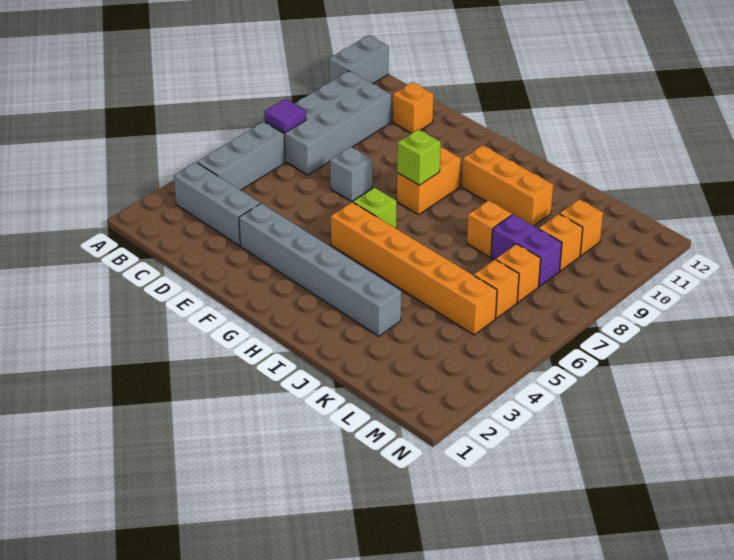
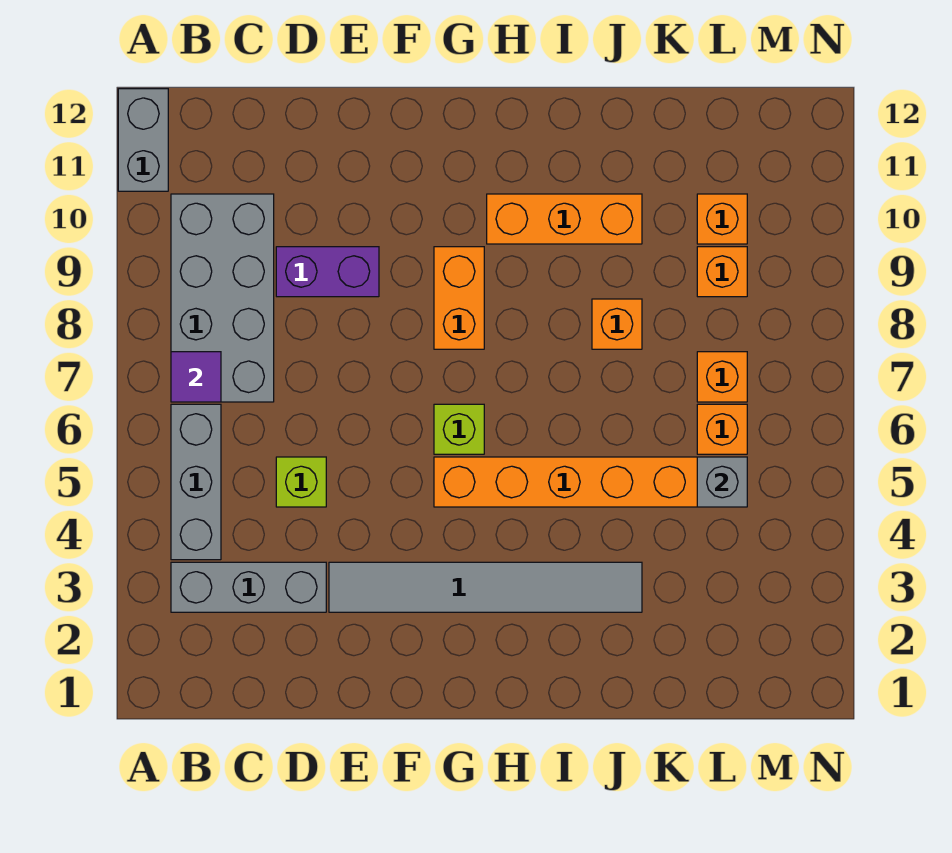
orange 1x1 brick [393,82,433,133] -> none
grey 1x6 brick [239,203,401,336] -> grey 1x6 tile [329,562,642,612]
grey 1x1 brick [330,147,372,201] -> grey 1x1 brick moved to [697,457,747,507]
lime 1x1 brick [397,129,441,185] -> lime 1x1 brick moved to [276,457,326,507]
purple 1x2 brick [491,215,562,287] -> purple 1x2 brick moved to [276,247,379,297]

